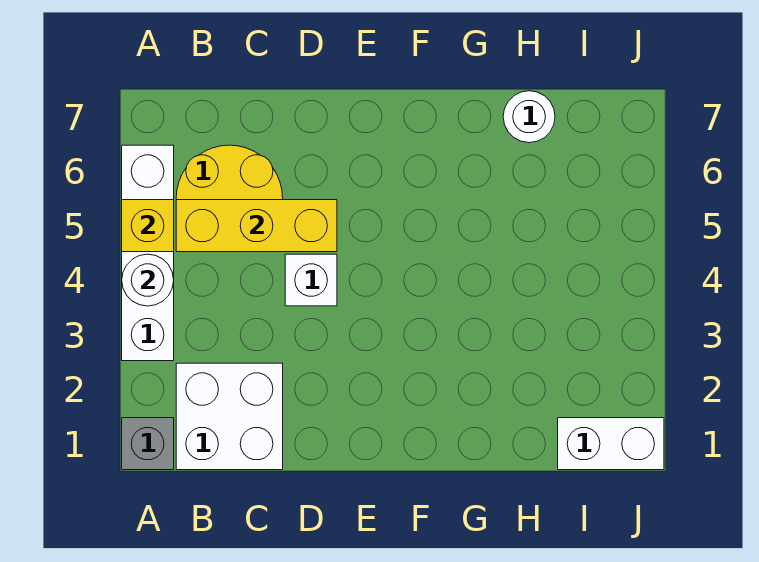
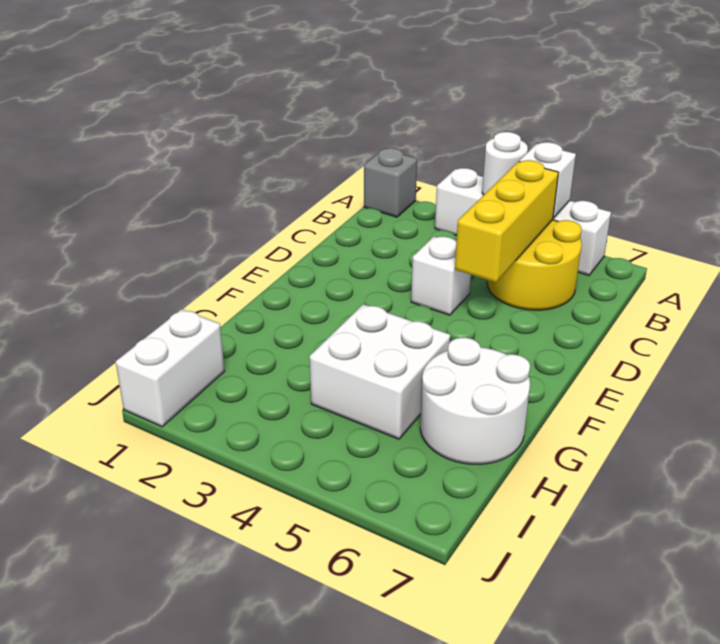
yellow 1x1 brick [122,200,174,252] -> white 1x1 brick [519,142,576,218]
white 2x2 brick [176,363,283,470] -> white 2x2 brick moved to [310,304,450,439]
white 1x1 round brick [503,91,555,143] -> white 2x2 round brick [420,338,530,464]

